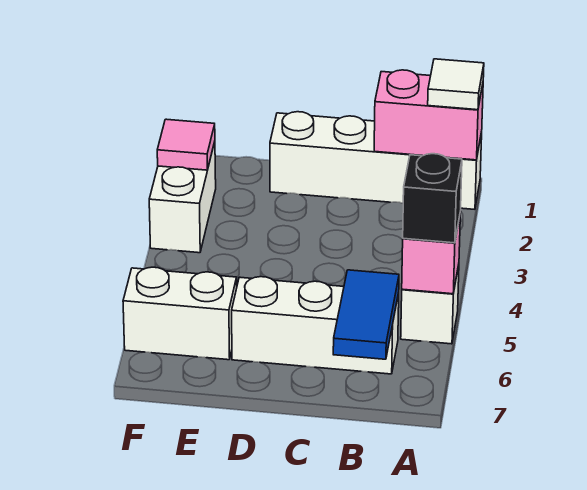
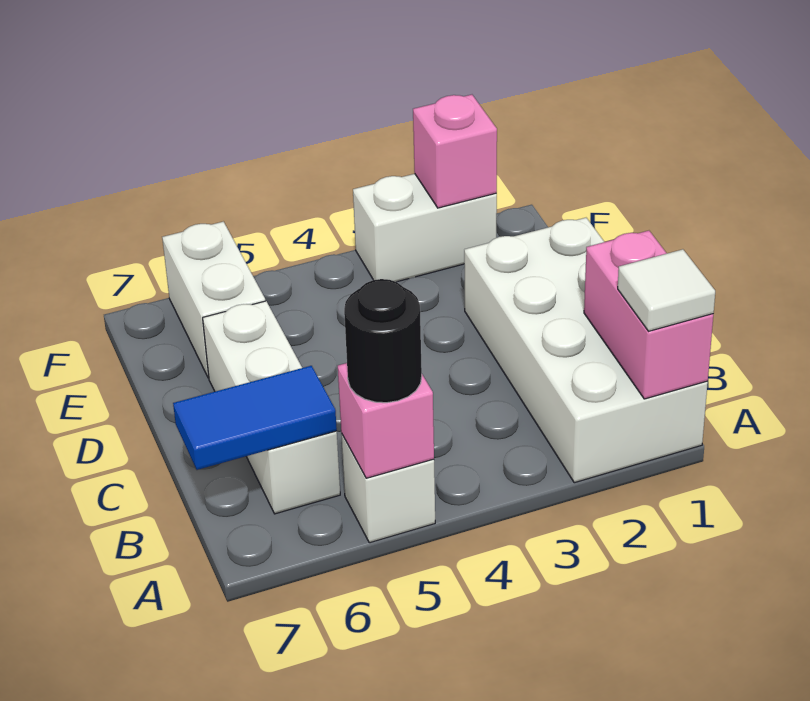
white 1x4 brick [270,112,482,209] -> white 2x4 brick [464,218,708,483]
black 1x1 brick [403,154,462,243] -> black 1x1 round brick [344,279,422,403]
pink 1x1 tile [157,119,215,170] -> pink 1x1 brick [413,95,497,208]

